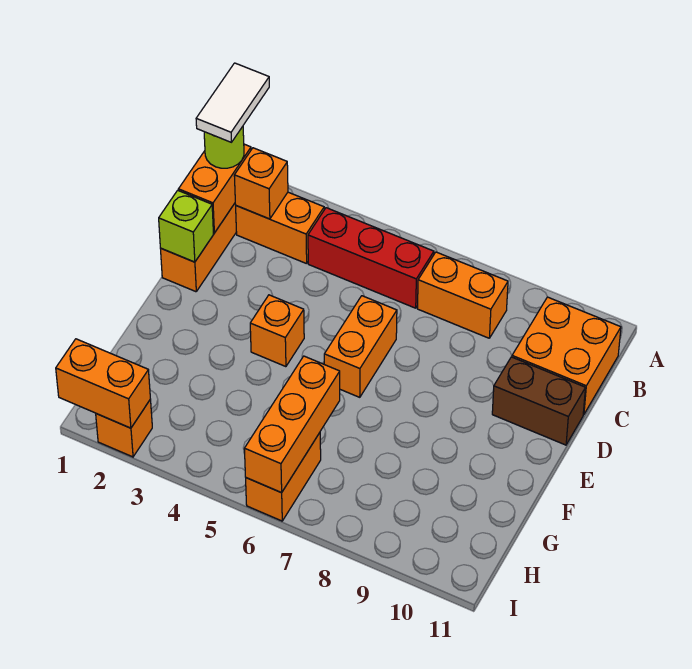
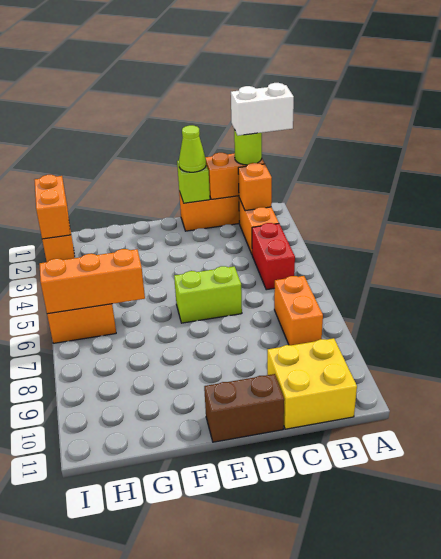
white 1x2 tile [196,63,269,142] -> white 1x2 brick [231,83,294,136]
red 1x3 brick [308,208,434,308] -> red 1x2 brick [252,223,295,290]
orange 2x2 brick [512,297,621,415] -> yellow 2x2 brick [267,338,357,429]
none -> lime 1x1 cone [179,125,206,172]
orange 1x2 brick [324,296,397,397] -> lime 1x2 brick [174,266,242,323]
brown 1x2 brick [492,357,585,445] -> brown 1x2 brick turned to [204,374,284,442]
orange 1x1 brick [250,295,304,367] -> none

